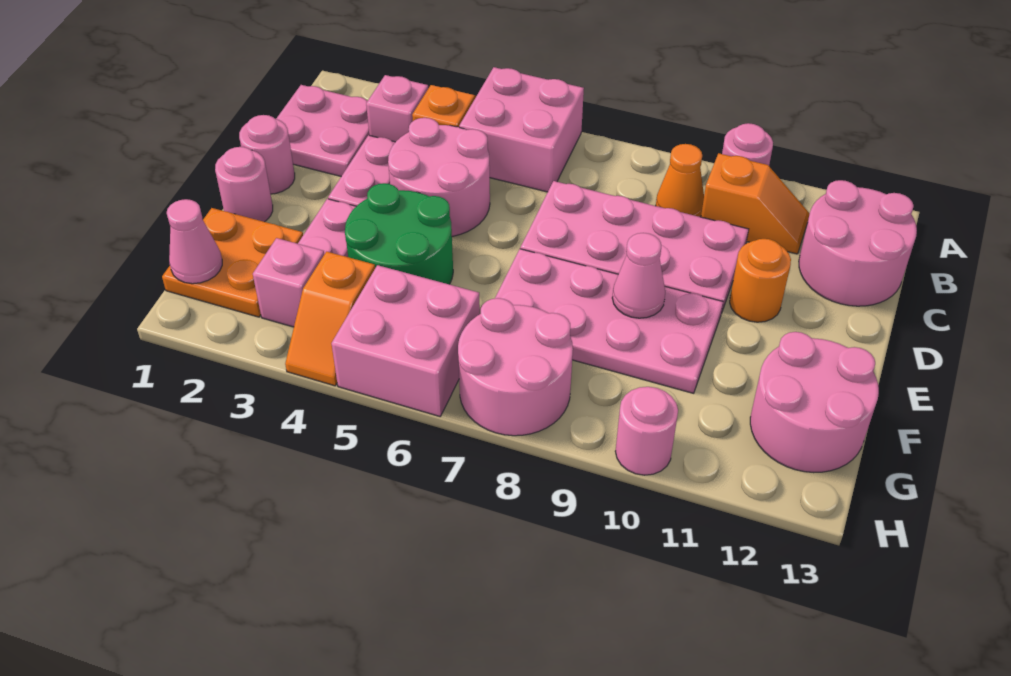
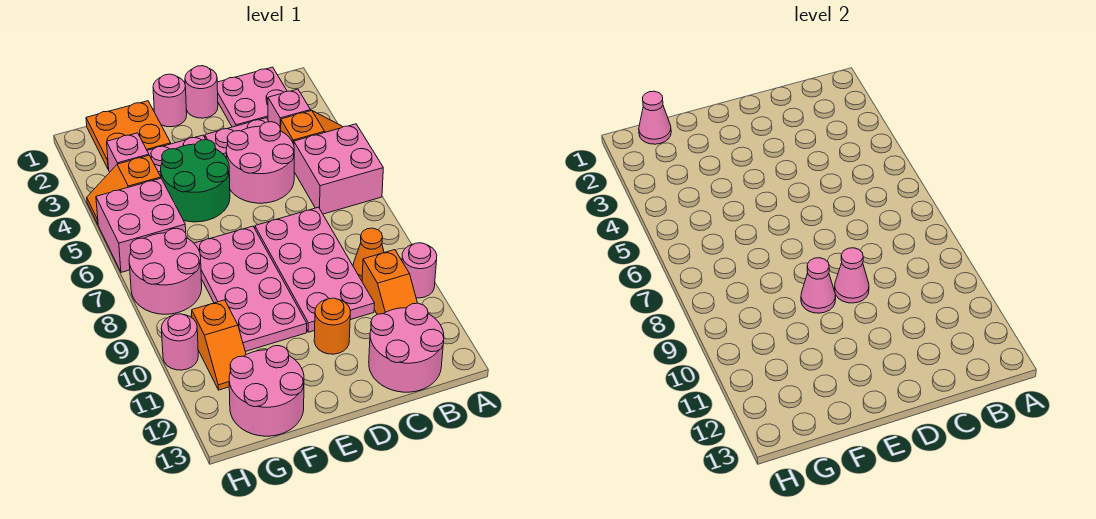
none -> pink 1x1 cone [835,248,869,303]
none -> orange 1x2 slope [192,300,246,390]

